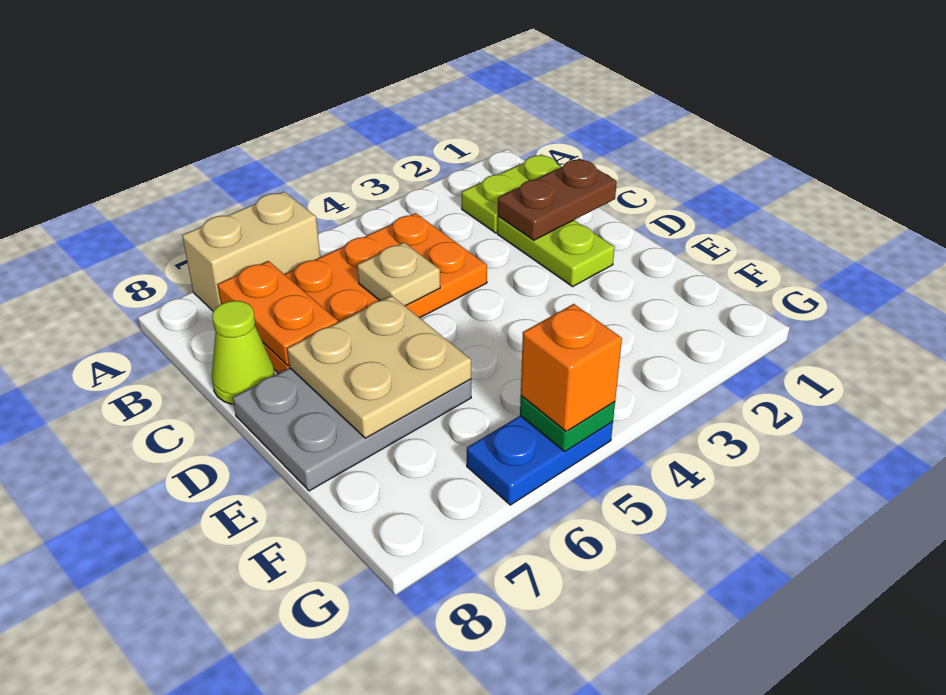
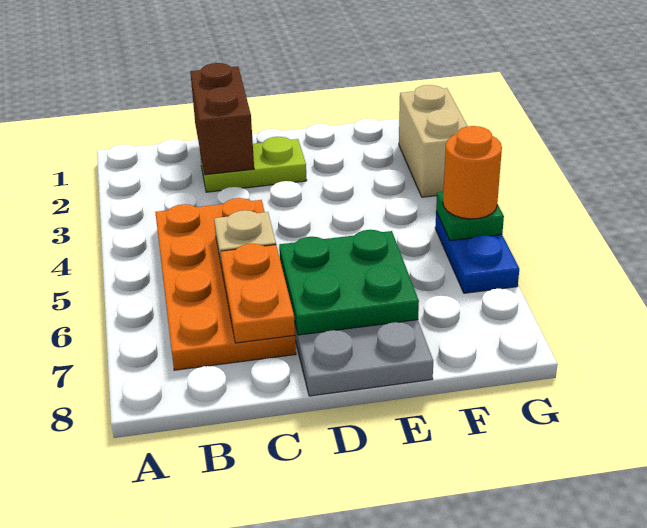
tan 1x2 brick [182,192,320,311] -> tan 1x2 brick moved to [399,85,468,197]
lime 1x2 plate [462,155,561,233] -> none
orange 1x2 plate [218,261,338,365] -> orange 1x2 plate turned to [220,244,295,343]
brown 1x2 plate [498,159,617,240] -> brown 1x2 brick [190,63,254,175]
lime 1x1 cone [212,301,275,405] -> none
tan 2x2 plate [287,296,471,438] -> green 2x2 plate [279,230,419,335]
orange 1x1 brick [521,304,622,432] -> orange 1x1 round brick [443,126,502,219]

